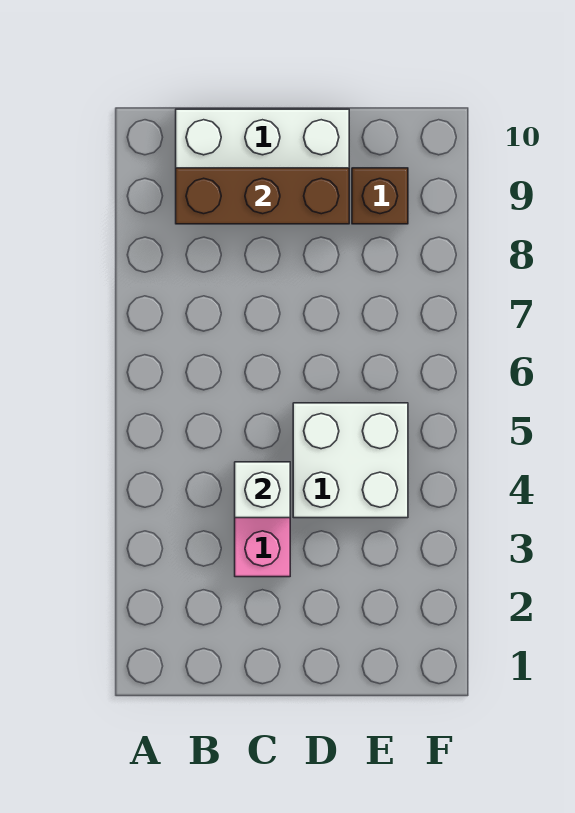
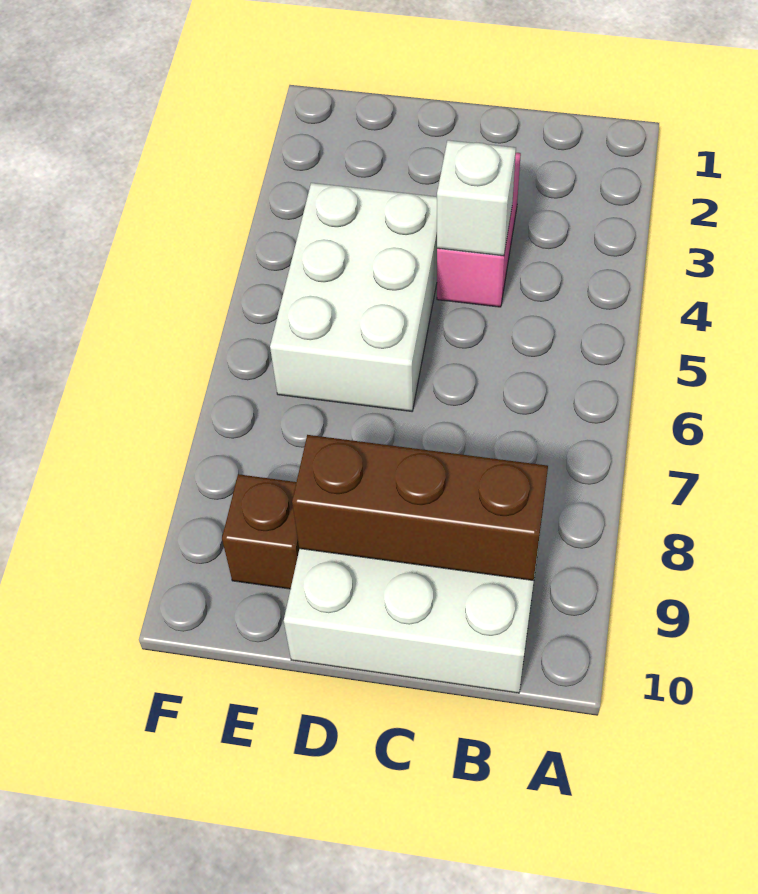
white 2x2 brick [293,403,408,518] -> white 2x3 brick [270,183,437,411]

